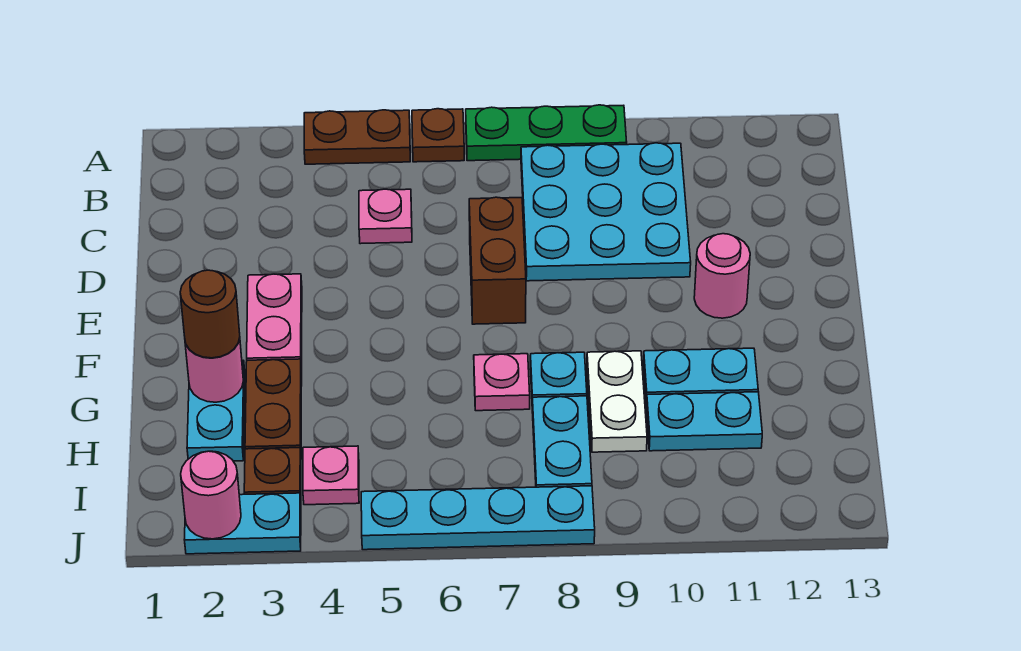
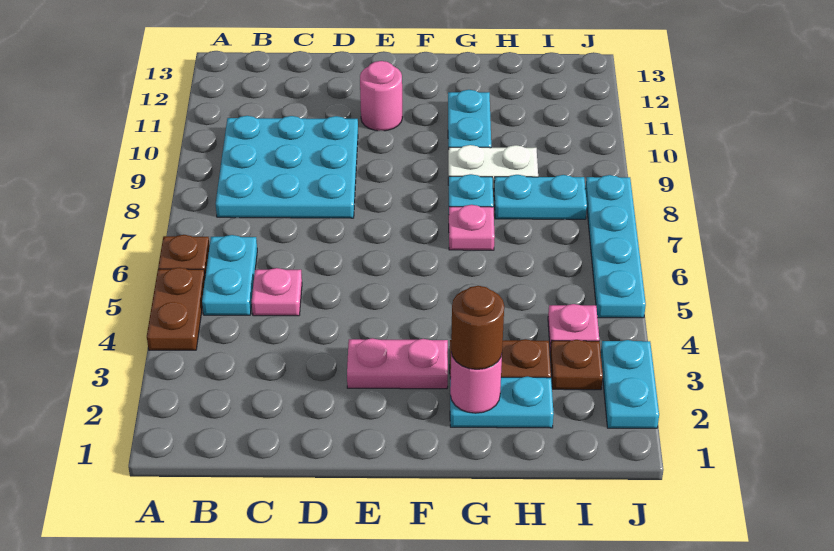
green 1x3 plate [466,105,627,161] -> none
brown 1x2 brick [469,197,526,324] -> none
cyan 1x2 plate [646,392,762,451] -> cyan 1x2 plate moved to [202,235,257,315]
pink 1x1 round brick [181,451,241,539] -> none

